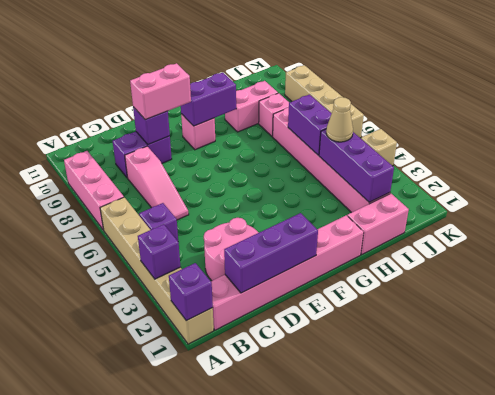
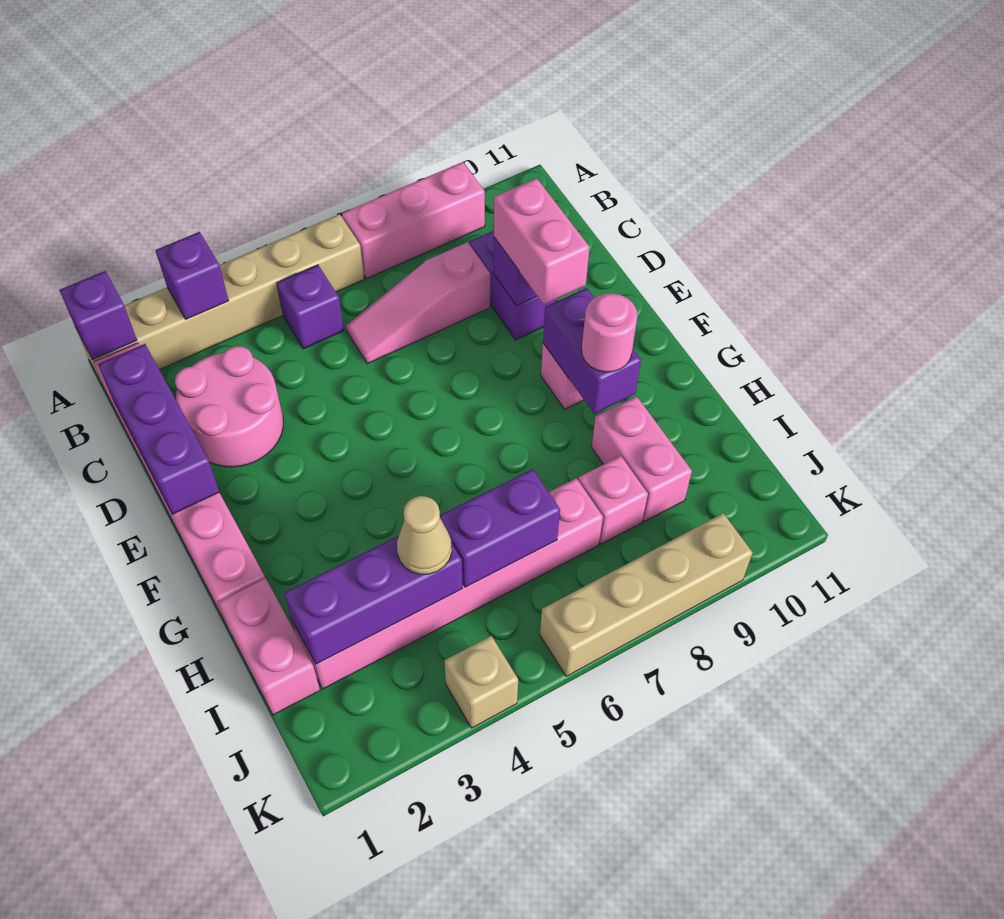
none -> pink 1x1 round brick [582,293,638,372]

